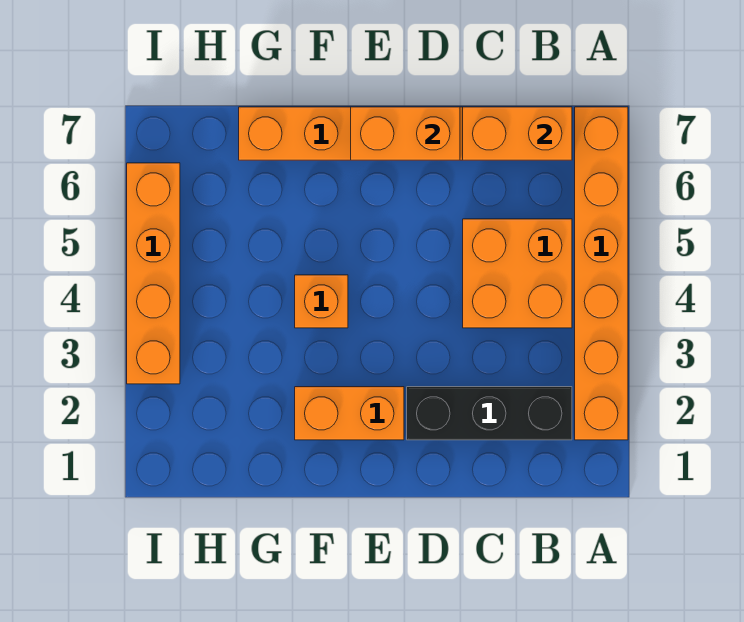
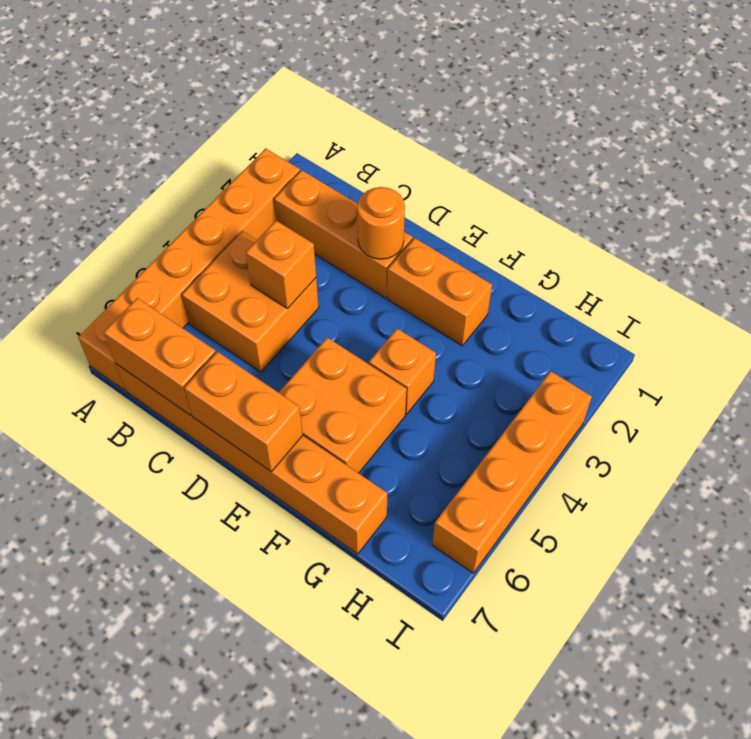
black 1x3 brick [407,387,572,440] -> orange 1x3 brick [274,170,413,298]
none -> orange 1x1 brick [246,221,316,309]
none -> orange 1x1 round brick [357,187,405,259]
none -> orange 2x2 brick [279,338,407,473]

